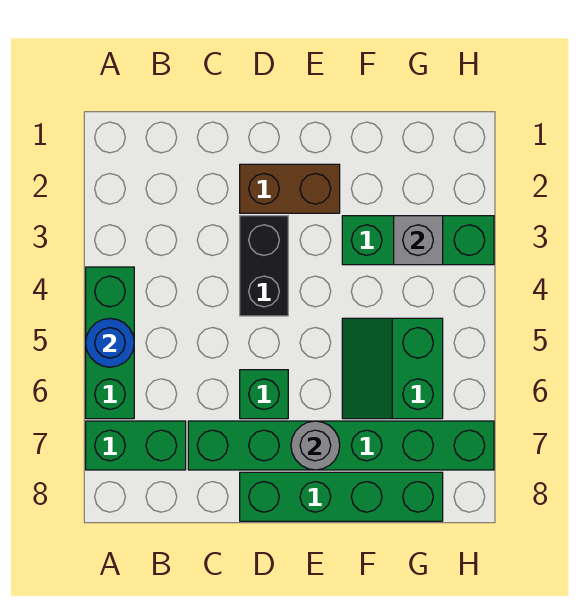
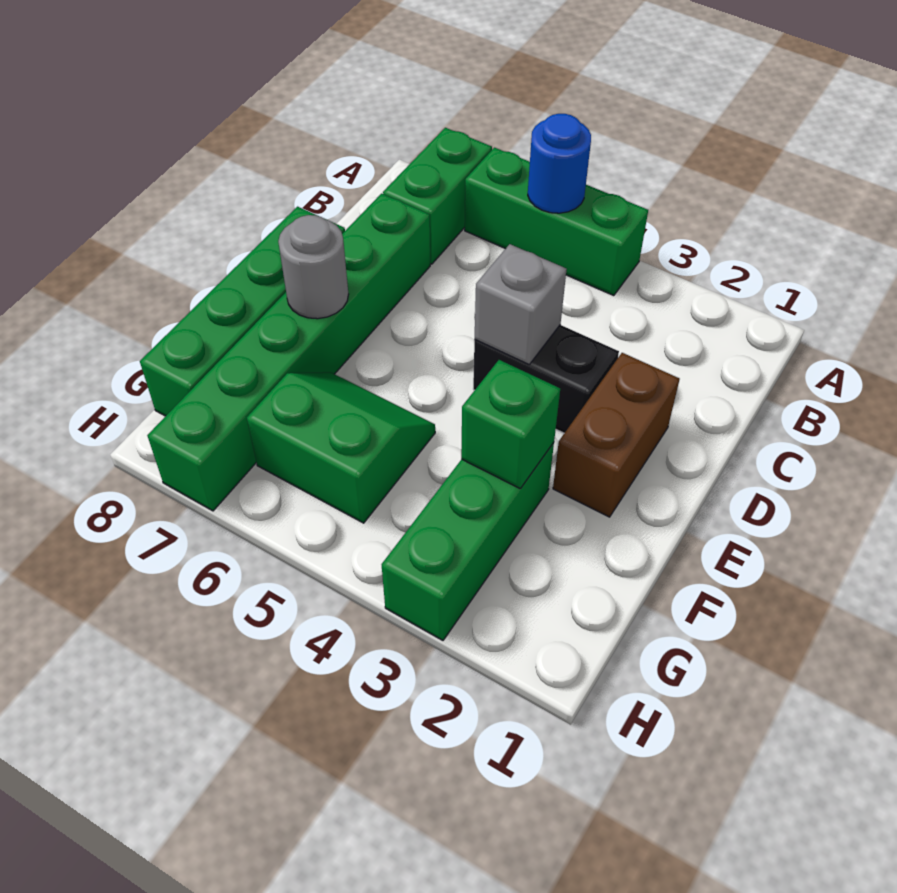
green 1x1 brick [240,370,288,419] -> green 1x1 brick moved to [461,360,560,489]
grey 1x1 brick [394,216,443,265] -> grey 1x1 brick moved to [475,244,567,364]

